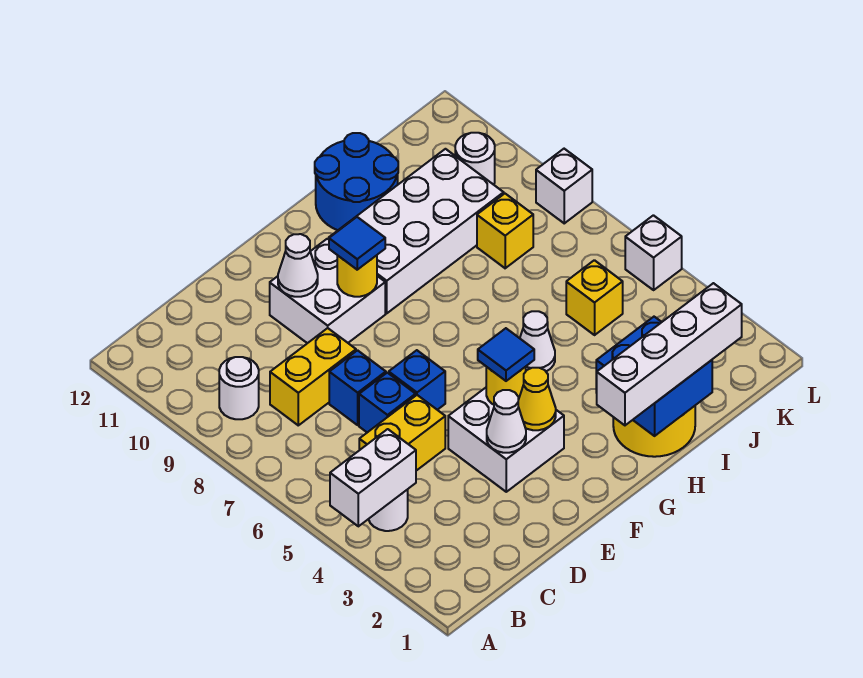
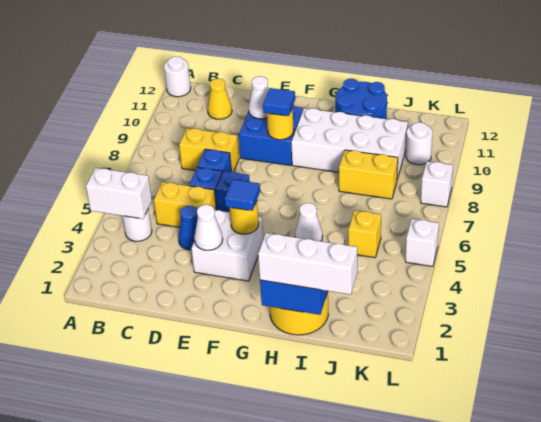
white 1x1 round brick [219,357,259,419] -> white 1x1 round brick moved to [164,57,191,97]
none -> blue 1x1 cone [178,206,198,250]
white 2x2 brick [270,239,385,343] -> blue 2x2 brick [239,107,303,165]
yellow 1x1 cone [518,368,556,430] -> yellow 1x1 cone moved to [207,79,232,119]
white 1x4 brick [597,283,742,425] -> white 1x3 brick [258,233,357,295]
yellow 1x1 brick [477,194,533,268] -> yellow 1x2 brick [339,150,398,199]

